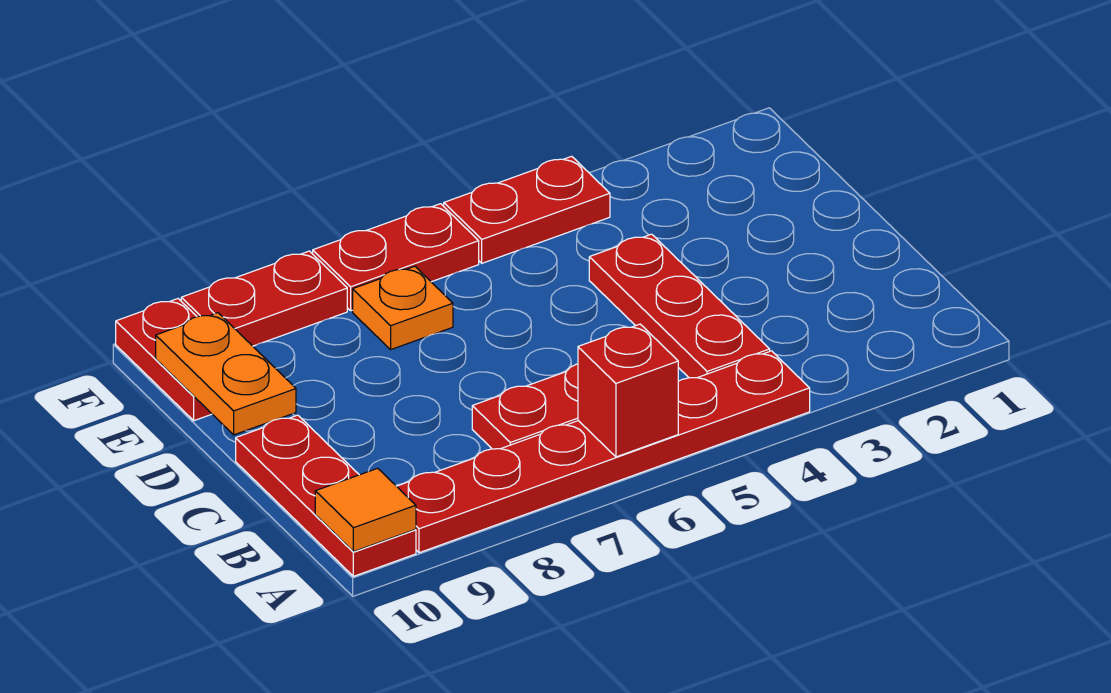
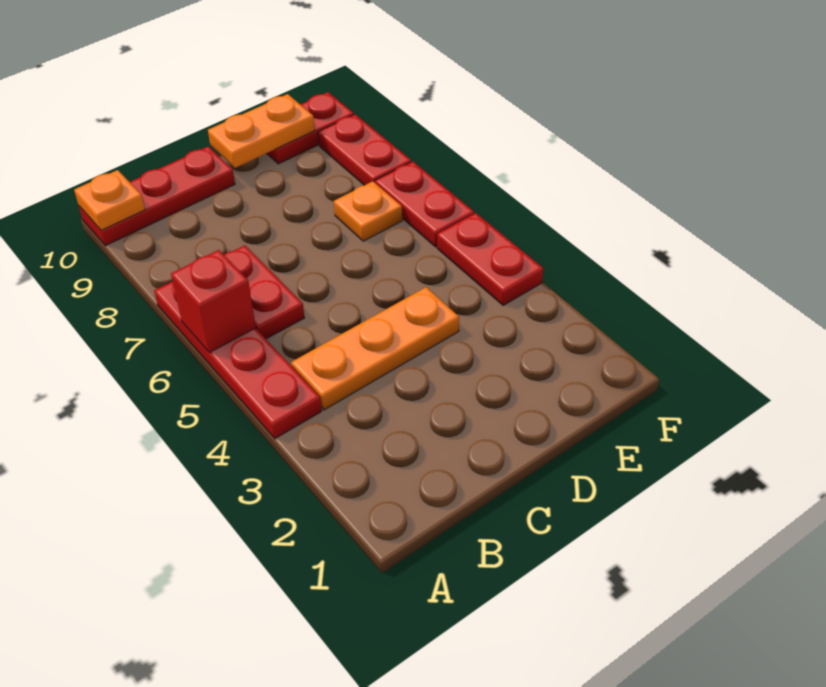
red 1x6 plate [397,351,810,553] -> red 1x4 plate [154,281,322,438]
orange 1x1 tile [315,468,416,552] -> orange 1x1 plate [74,170,145,230]
red 1x3 plate [589,234,770,378] -> orange 1x3 plate [291,287,459,410]

